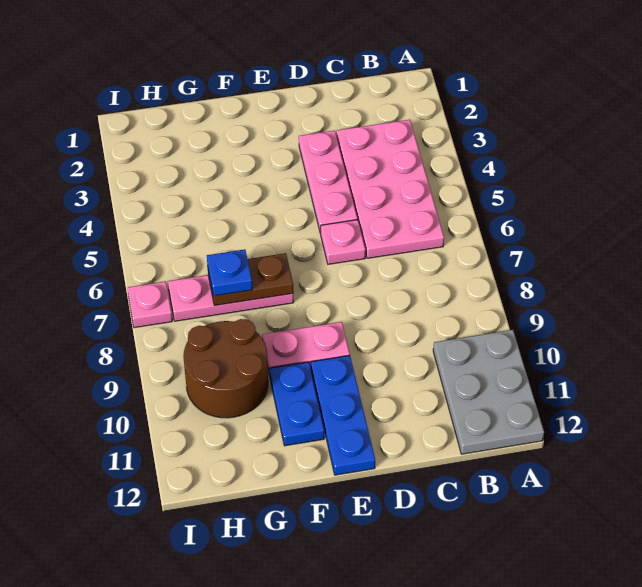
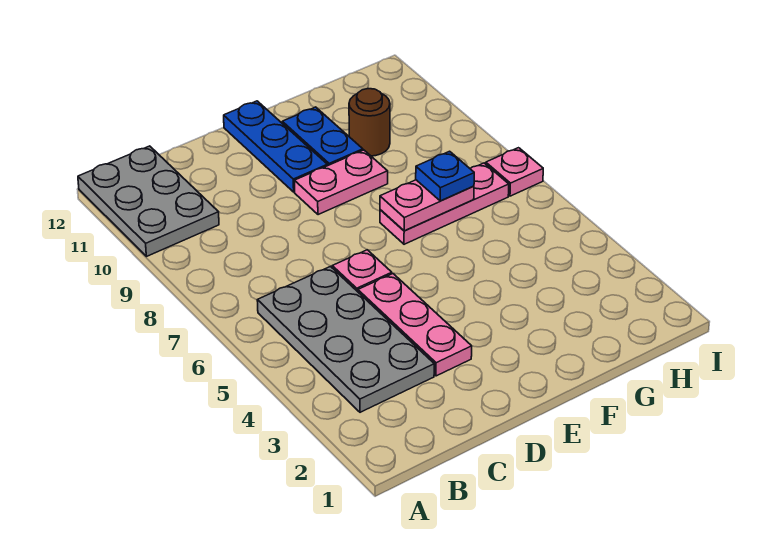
pink 2x4 plate [337,120,444,258] -> grey 2x4 plate [257,266,434,412]
brown 1x2 plate [208,253,293,306] -> pink 1x2 plate [380,180,474,231]
brown 2x2 round brick [183,319,268,418] -> brown 1x1 round brick [349,89,390,156]

